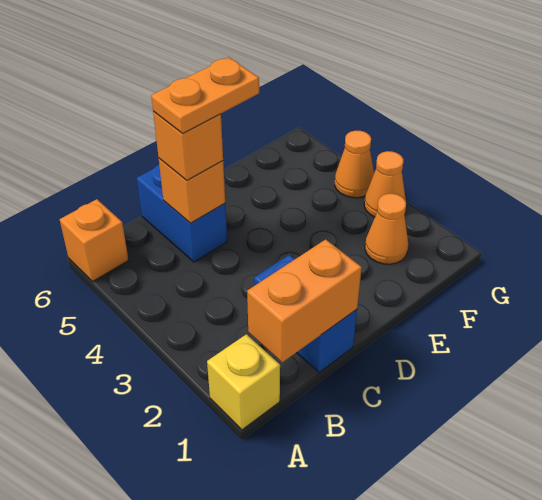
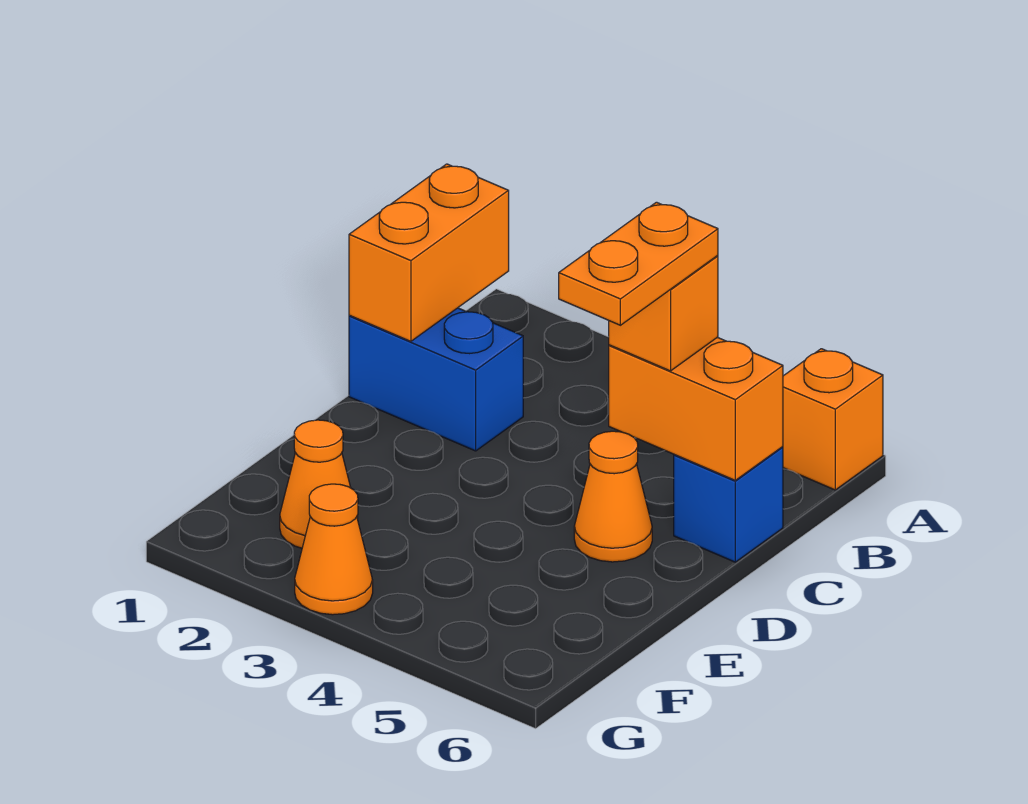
yellow 1x1 brick [207,334,280,430] -> none
blue 1x2 brick [137,165,227,262] -> blue 1x1 brick [674,447,783,562]
orange 1x1 brick [159,159,225,223] -> orange 1x2 brick [609,337,783,480]
orange 1x1 cone [335,131,374,198] -> orange 1x1 cone moved to [574,431,652,562]

